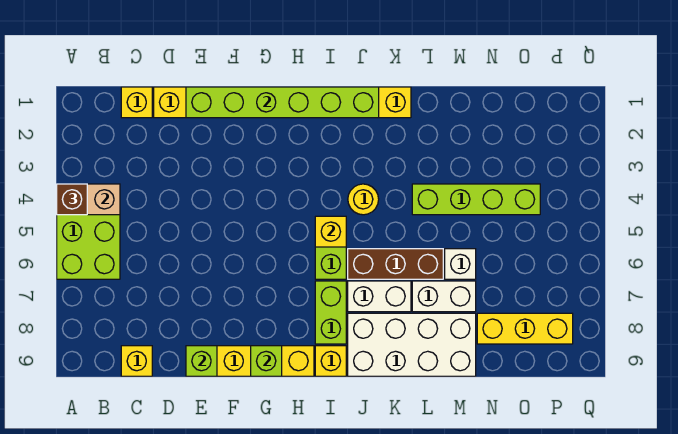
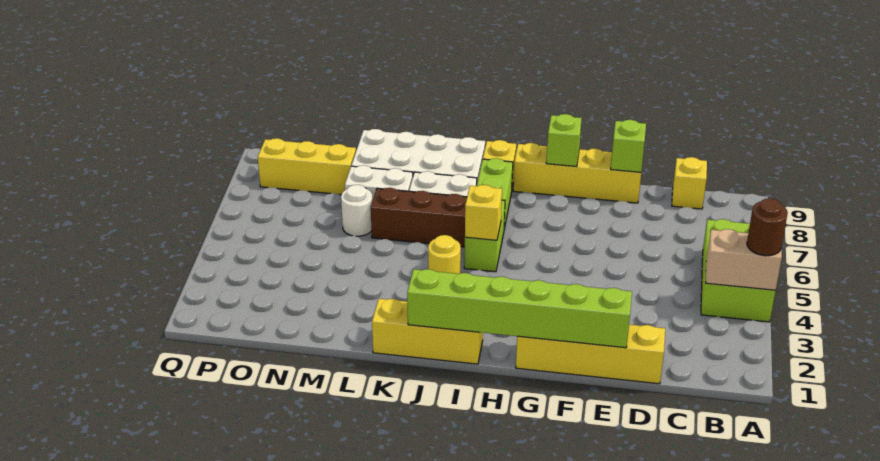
brown 1x1 brick [57,184,87,215] -> brown 1x1 round brick [747,198,788,256]
yellow 1x1 brick [121,87,152,118] -> none
lime 1x4 brick [412,184,540,215] -> none
white 1x1 brick [445,249,476,279] -> white 1x1 round brick [341,185,372,236]

